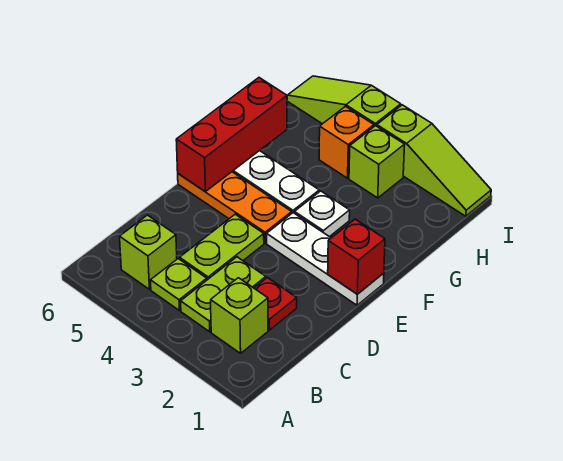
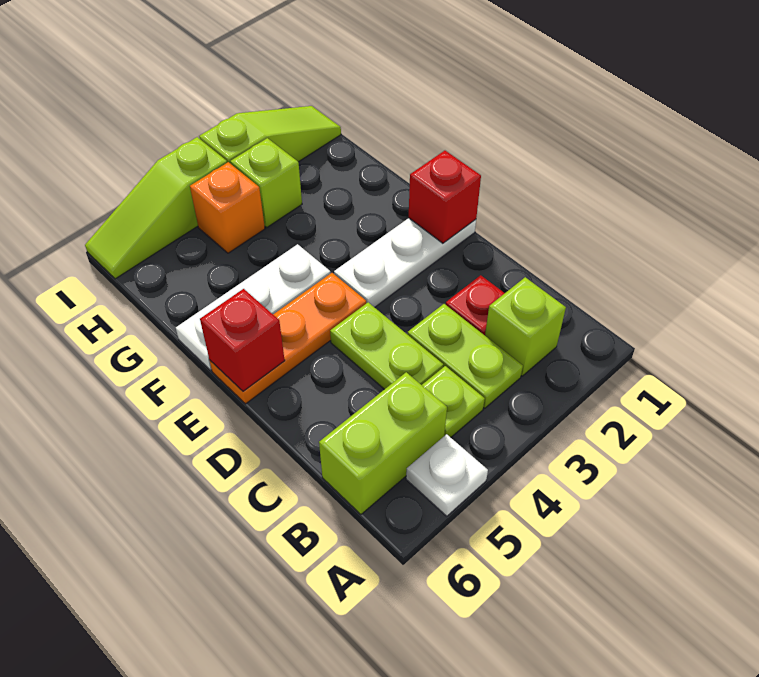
lime 1x1 brick [120,215,177,289] -> lime 1x2 brick [319,372,447,514]
red 1x3 brick [176,78,287,192] -> red 1x1 brick [200,289,285,391]
white 1x1 plate [295,191,350,237] -> white 1x1 plate moved to [406,434,488,516]

